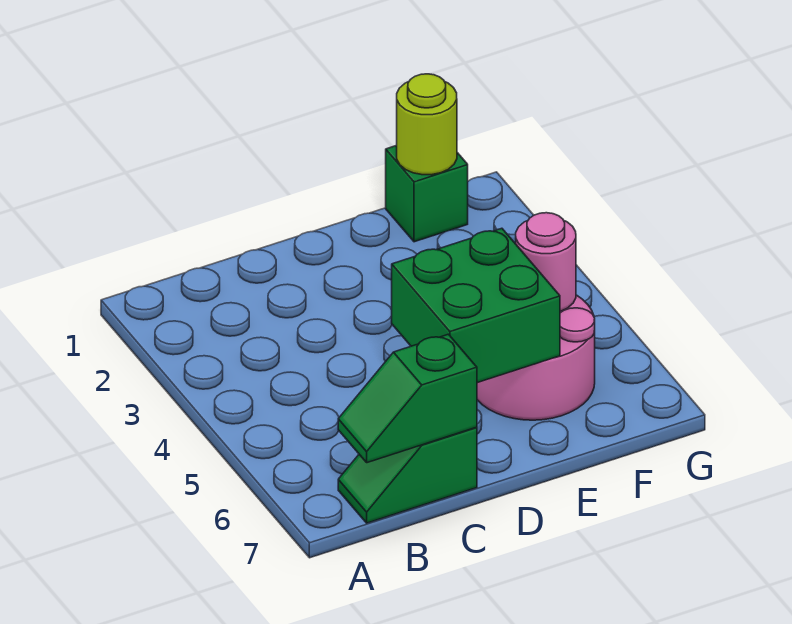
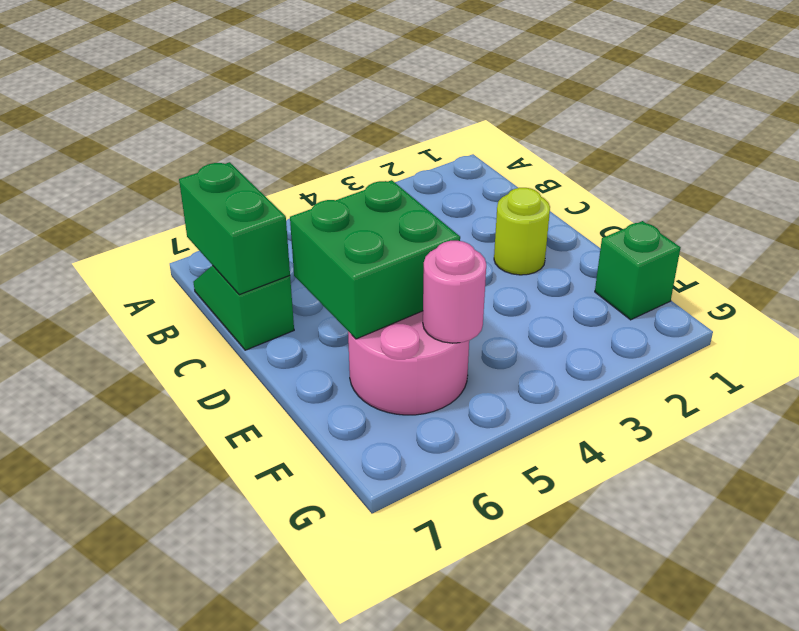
green 1x2 slope [338,334,477,463] -> green 1x2 brick [179,162,290,295]
lime 1x1 round brick [397,74,457,175] -> lime 1x1 round brick moved to [494,188,550,275]

